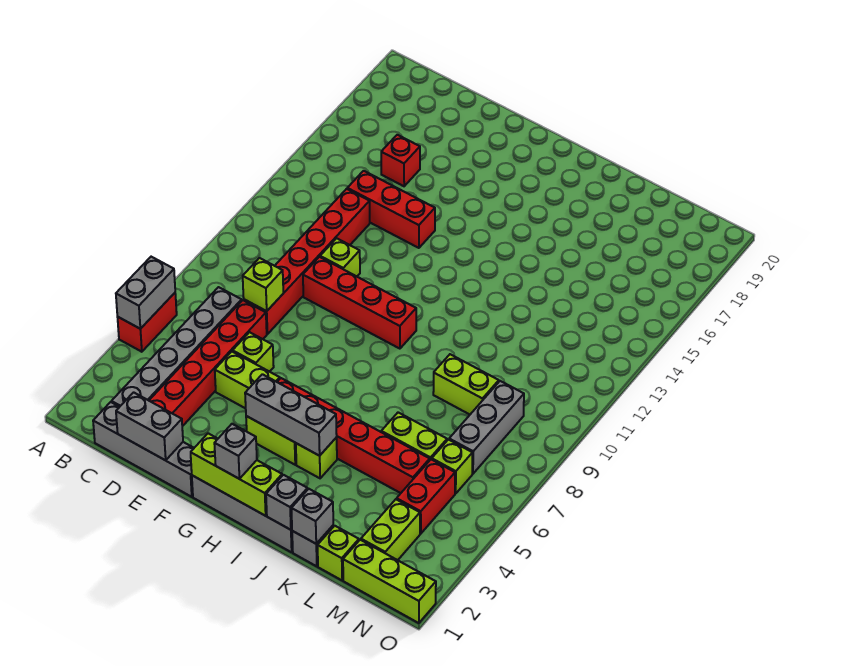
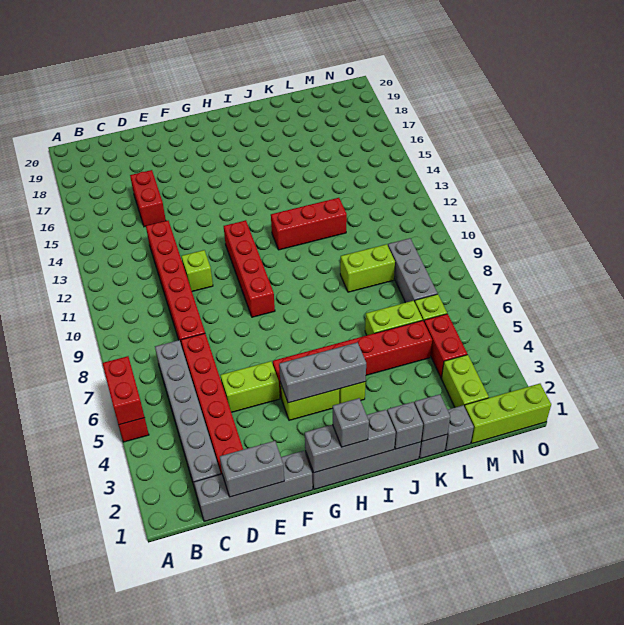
grey 1x2 brick [116,257,175,329] -> red 1x2 brick [102,356,145,425]
lime 1x1 brick [243,258,283,311] -> none
red 1x3 brick [347,171,435,248] -> red 1x3 brick moved to [271,198,347,250]
red 1x1 brick [381,135,420,186] -> red 1x2 brick [130,170,166,227]
lime 1x1 brick [233,332,274,372] -> none
red 1x4 brick [303,257,416,349] -> red 1x4 brick turned to [224,220,275,317]
lime 1x3 brick [191,433,282,516] -> grey 1x3 brick [305,410,396,473]
lime 1x1 brick [318,526,359,580] -> grey 1x1 brick [445,405,474,451]

